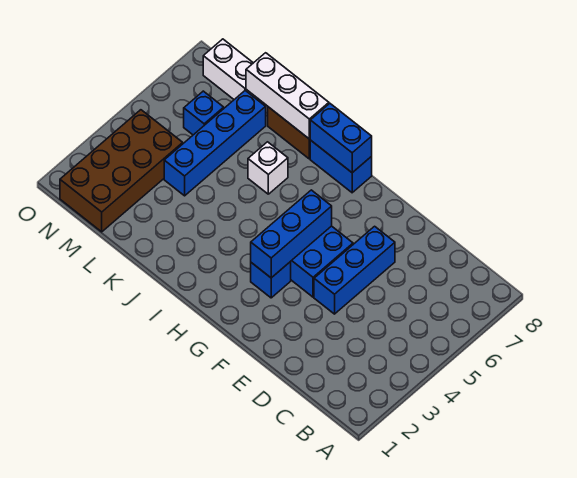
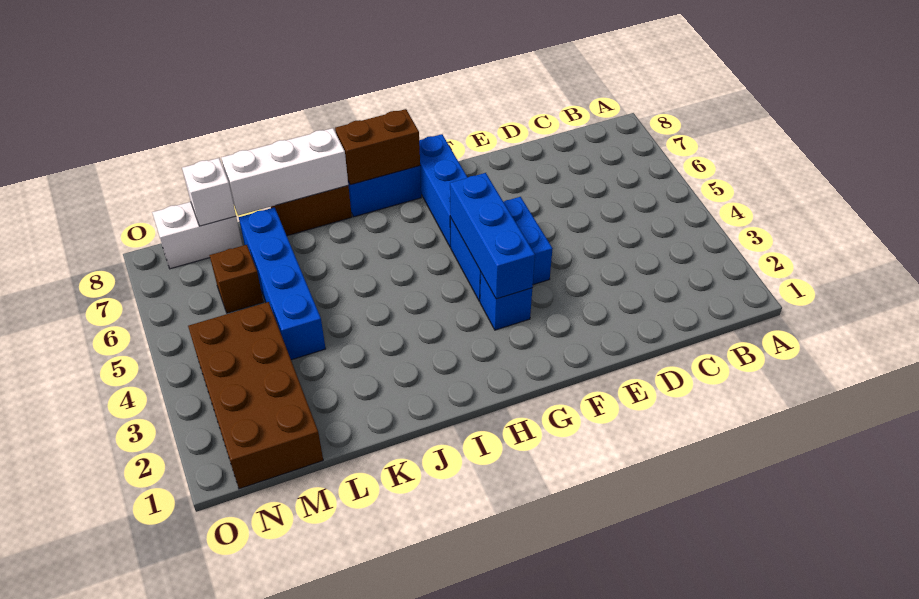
blue 1x3 brick [314,226,395,314] -> blue 1x3 brick moved to [419,134,468,247]
blue 1x2 brick [310,104,372,173] -> brown 1x2 brick [335,109,420,185]
white 1x1 brick [248,142,288,194] -> white 1x1 brick moved to [182,158,236,226]
blue 1x1 brick [184,91,224,135] -> brown 1x1 brick [209,245,263,313]

